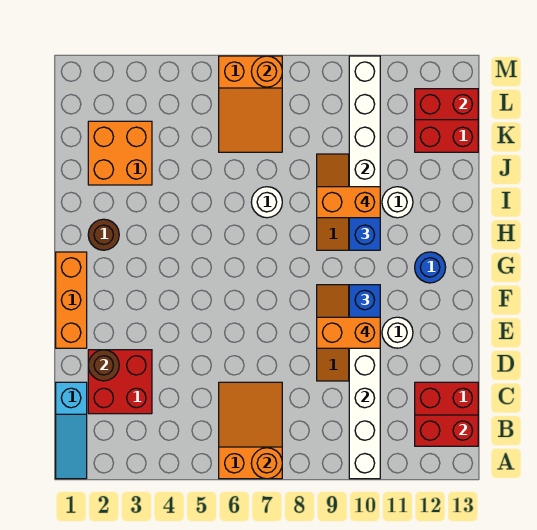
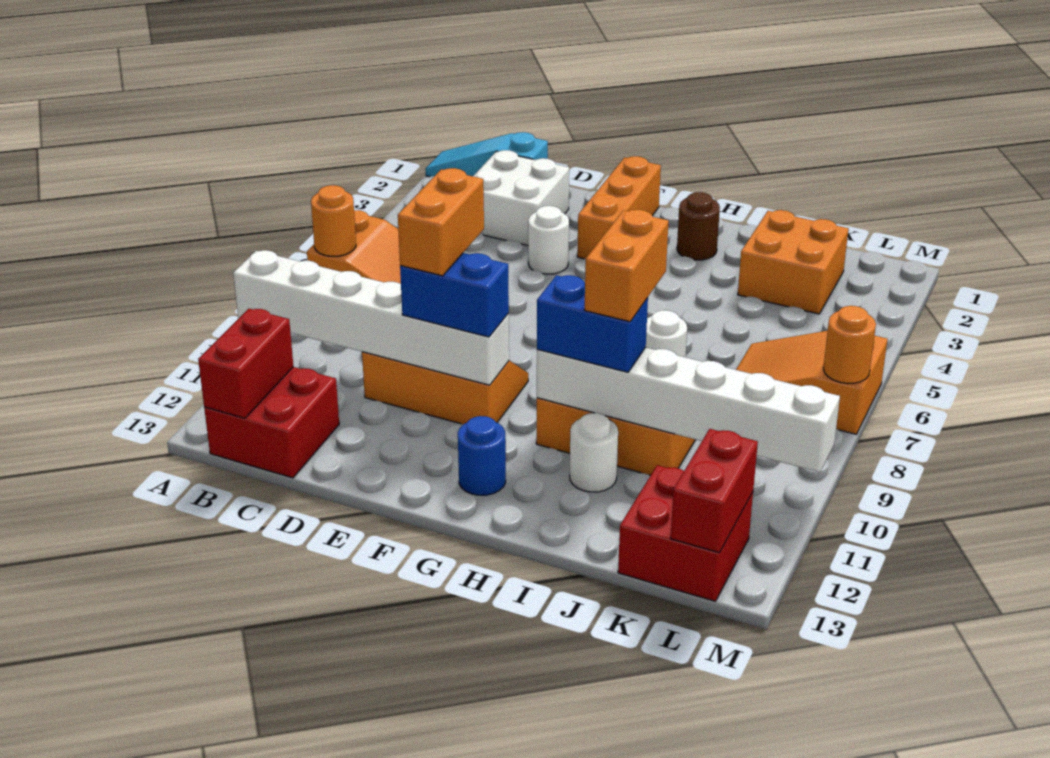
red 2x2 brick [88,350,152,414] -> white 2x2 brick [473,150,569,246]
brown 1x1 round brick [88,350,119,381] -> none
orange 1x3 brick [56,252,87,348] -> orange 1x3 brick turned to [577,156,661,259]
white 1x1 round brick [382,317,413,348] -> white 1x1 round brick moved to [528,206,569,274]

